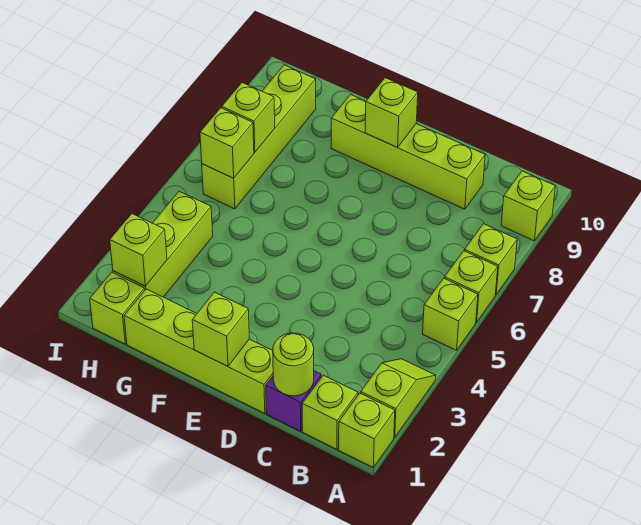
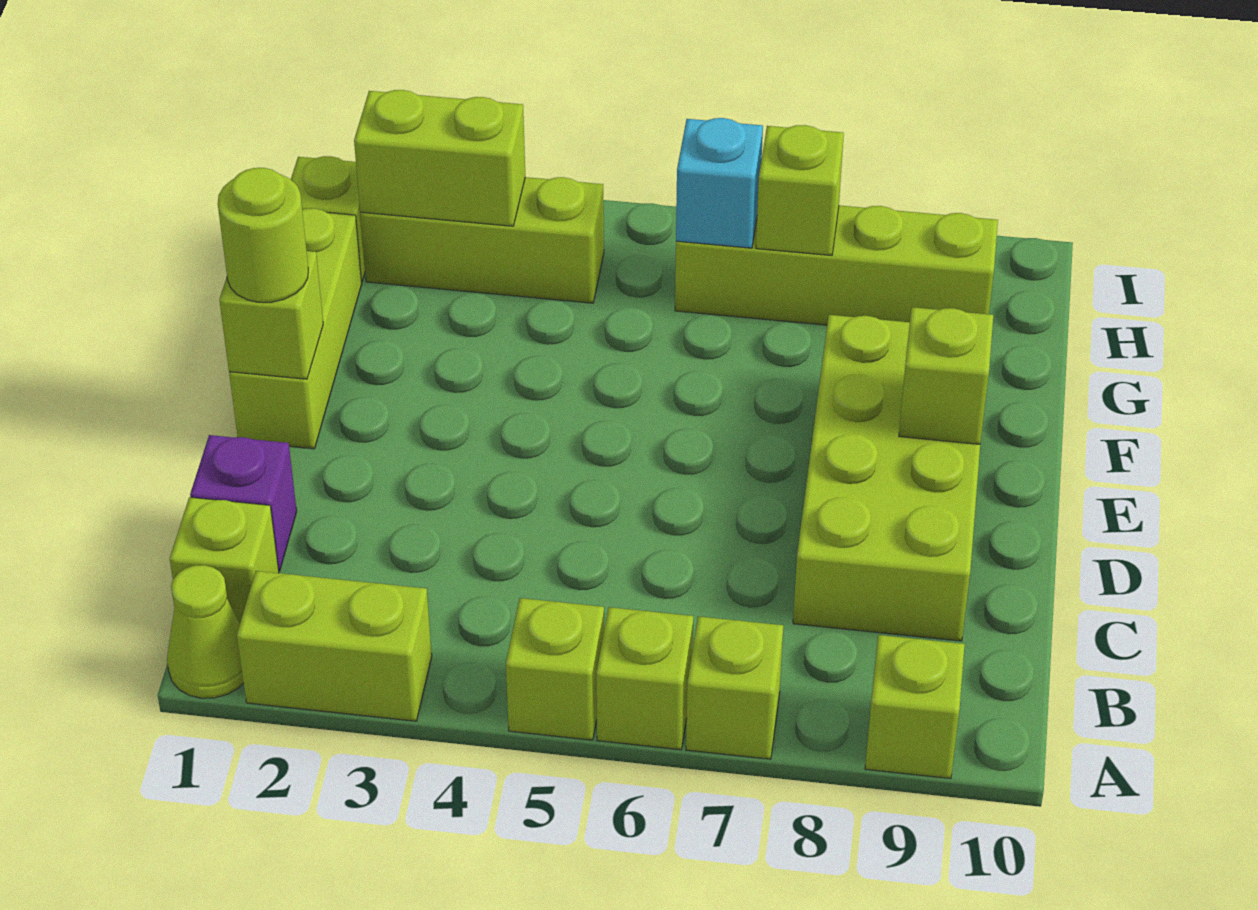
lime 1x1 brick [339,393,395,467] -> lime 1x1 cone [167,565,243,698]
lime 1x2 slope [361,359,436,437] -> lime 1x2 brick [237,571,432,721]
lime 1x1 round brick [273,333,314,396] -> lime 1x1 round brick moved to [218,168,308,302]
lime 1x4 brick [331,95,485,209] -> lime 2x4 brick [793,315,980,641]
lime 1x4 brick [124,289,273,414] -> lime 1x3 brick [229,208,362,449]
lime 1x1 brick [110,214,167,286] -> lime 1x2 brick [354,90,525,226]
lime 1x1 brick [200,108,254,178] -> cyan 1x1 brick [676,118,763,248]

